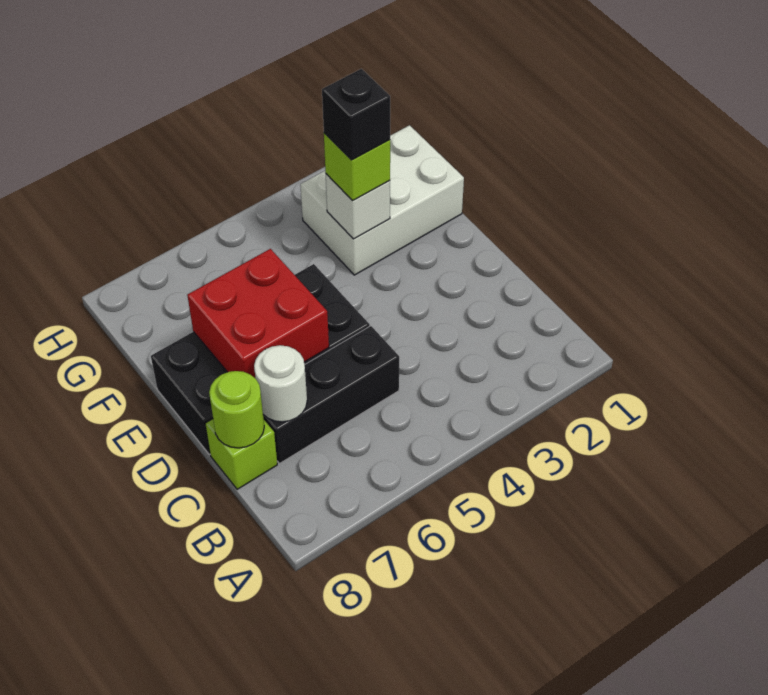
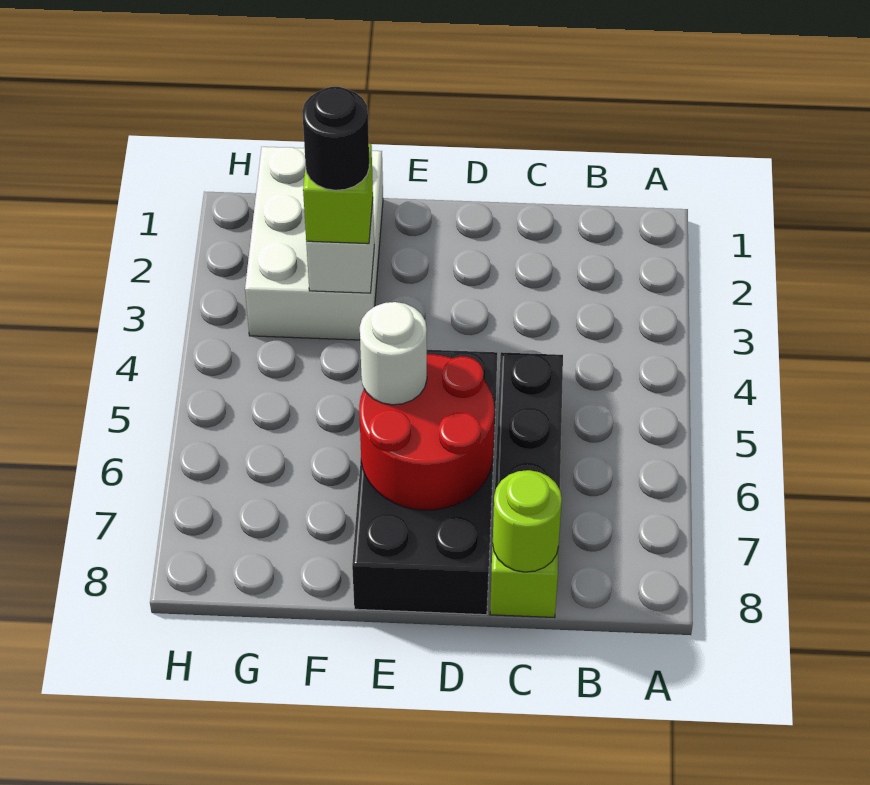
white 1x1 round brick [254,345,307,422] -> white 1x1 round brick moved to [360,302,427,405]
red 2x2 brick [187,249,329,378] -> red 2x2 round brick [359,354,494,510]
black 1x1 brick [322,69,390,160] -> black 1x1 round brick [302,87,369,190]

